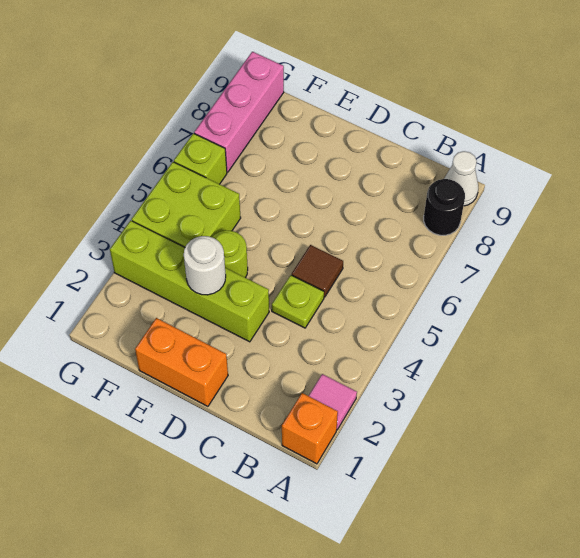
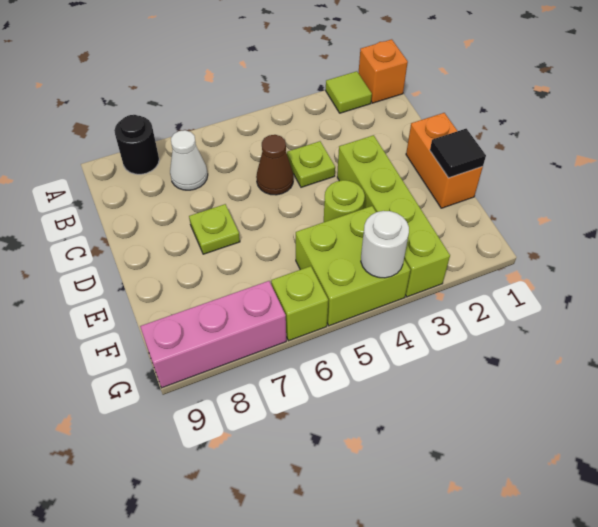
pink 1x1 tile [309,374,357,430] -> lime 1x1 tile [326,71,372,113]
white 1x1 cone [444,151,478,206] -> white 1x1 cone moved to [170,130,208,190]
brown 1x1 tile [292,245,343,297] -> brown 1x1 cone [256,135,293,195]
none -> lime 1x1 plate [189,204,240,254]
none -> black 1x1 tile [430,129,486,178]
white 1x1 round brick [184,236,226,295] -> white 1x1 round brick moved to [361,211,409,278]

